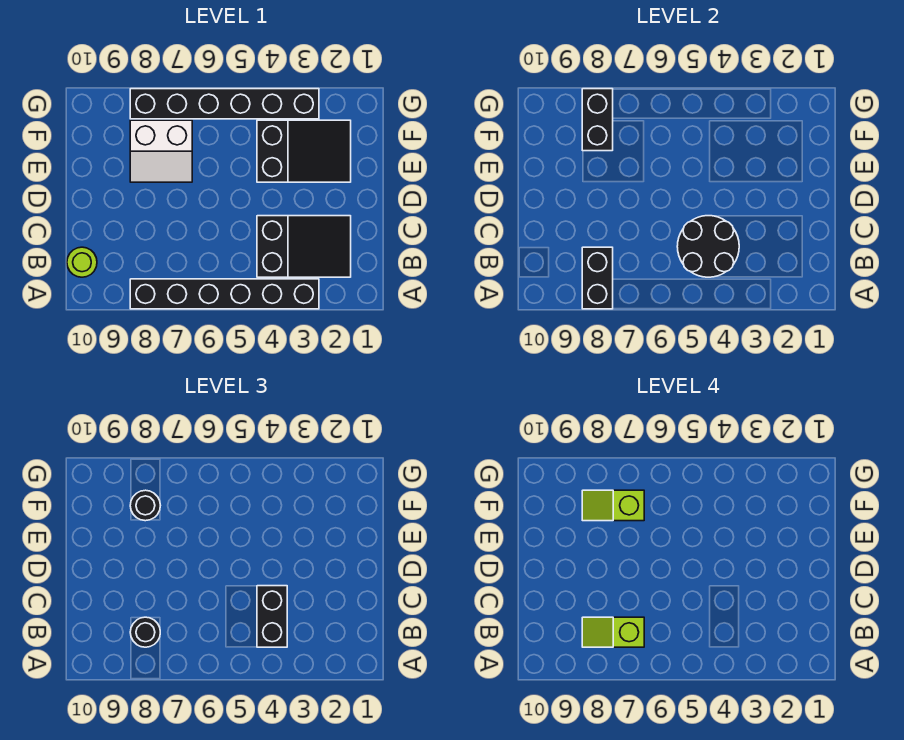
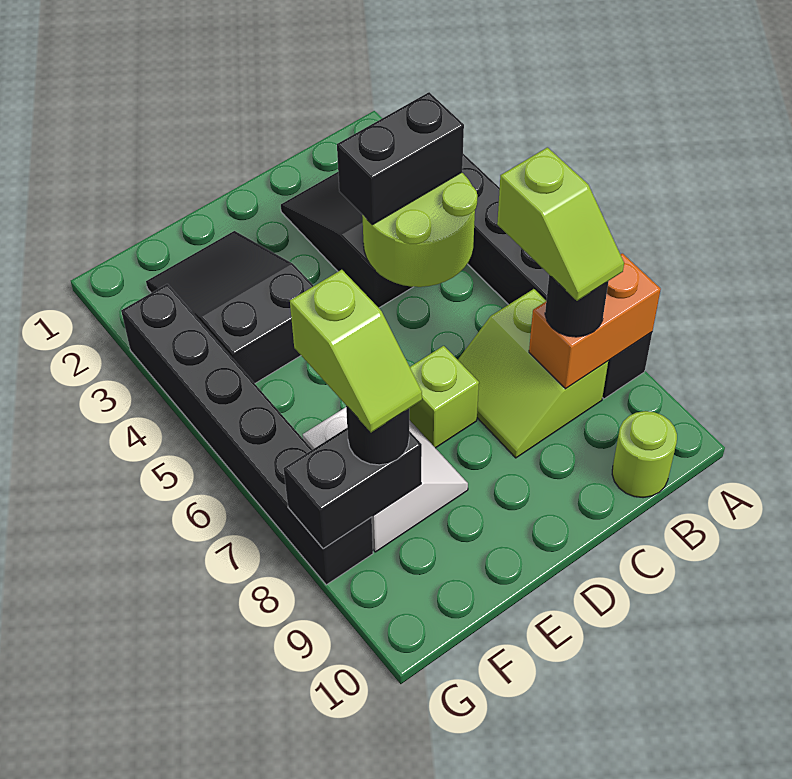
black 1x2 brick [582,247,613,309] -> orange 1x2 brick [529,253,661,389]
black 2x2 round brick [677,216,739,277] -> lime 2x2 round brick [362,173,477,287]
none -> lime 2x2 slope [458,289,608,458]
none -> lime 1x1 brick [409,346,479,448]

